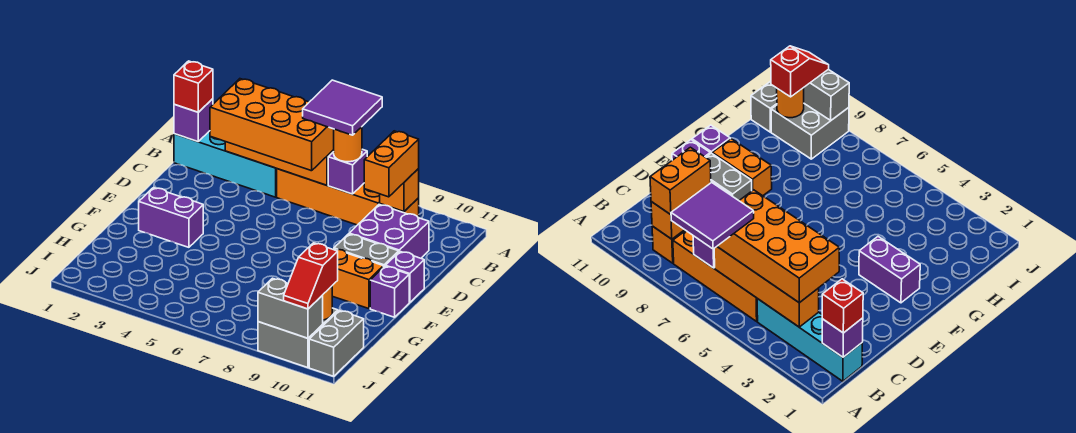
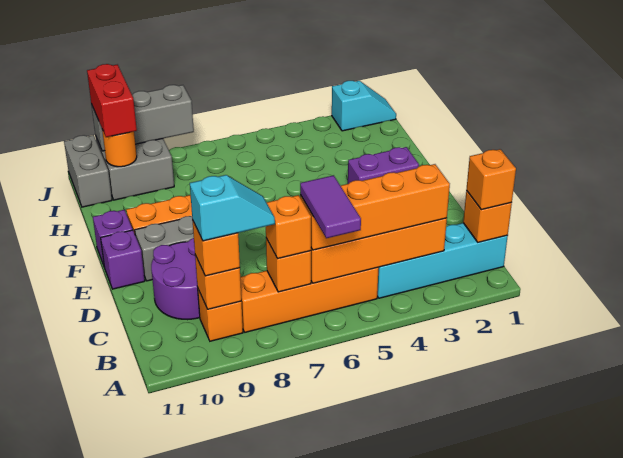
purple 2x2 tile [303,80,382,135] -> purple 1x2 tile [300,175,361,238]
purple 1x1 brick [174,99,213,142] -> orange 1x1 brick [463,191,512,242]
red 1x1 brick [174,61,213,112] -> orange 1x1 brick [466,149,516,210]
orange 2x4 brick [210,79,334,171] -> orange 1x4 brick [300,164,450,250]
purple 1x1 brick [328,149,367,194] -> orange 1x1 brick [266,238,311,292]
orange 1x1 round brick [334,127,362,162] -> orange 1x1 brick [266,195,311,259]
none -> cyan 1x2 slope [190,175,275,241]
orange 1x2 brick [364,131,419,197] -> orange 1x1 brick [192,220,240,276]
purple 2x2 brick [349,204,429,258] -> purple 2x2 round brick [151,238,200,320]
red 1x2 slope [284,243,338,309] -> red 1x2 brick [87,64,137,137]
none -> cyan 1x2 slope [332,81,396,131]
grey 1x2 brick [258,278,323,338] -> grey 1x3 brick [91,85,194,151]

